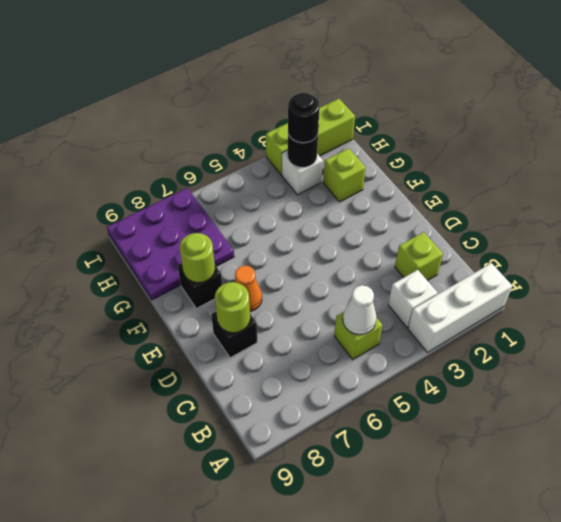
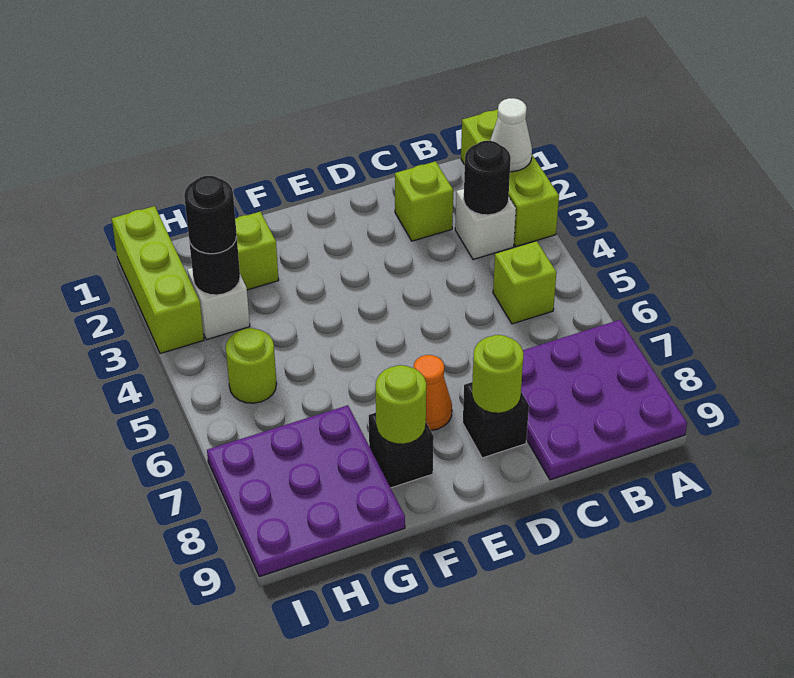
white 1x3 brick [408,263,512,352] -> lime 1x3 brick [461,109,559,247]
none -> purple 3x3 plate [521,320,687,480]
none -> black 1x1 round brick [464,141,511,215]
white 1x1 cone [343,285,377,335] -> white 1x1 cone moved to [490,98,532,172]
none -> lime 1x1 round brick [226,328,277,403]

